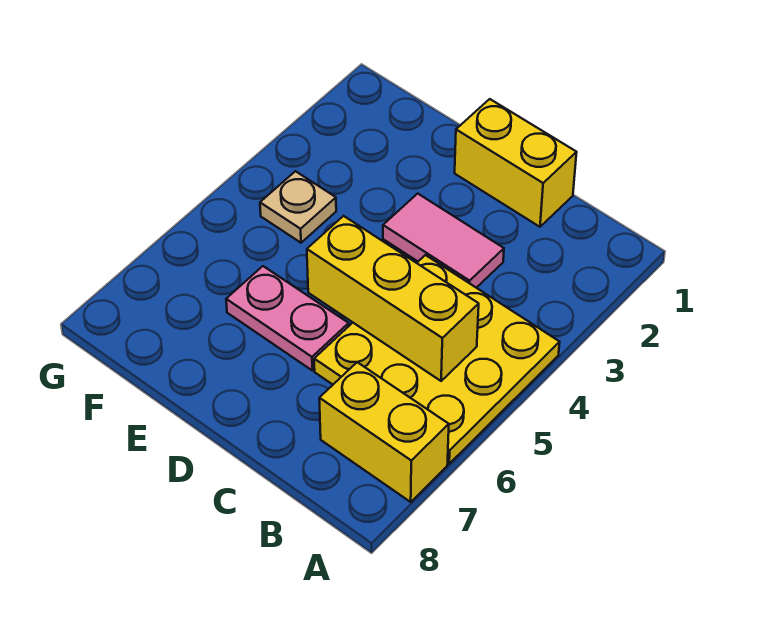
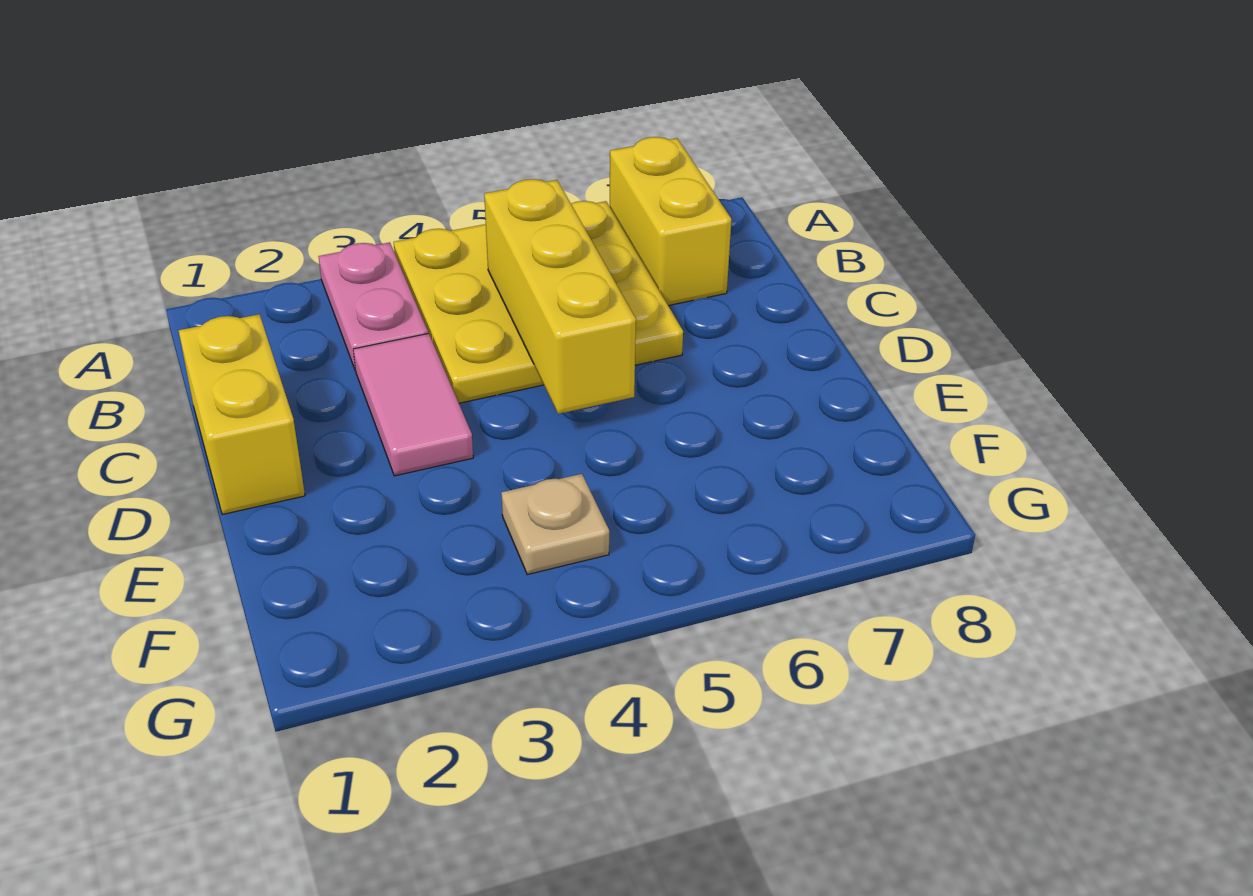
pink 1x2 plate [226,266,349,371] -> pink 1x2 plate moved to [318,242,428,371]

